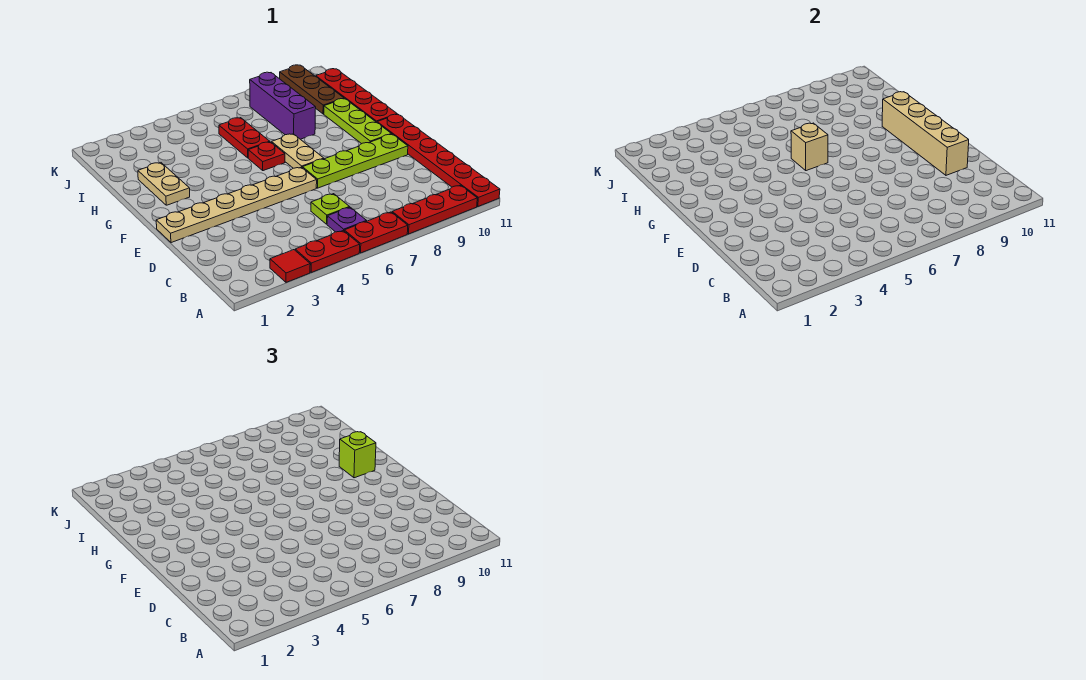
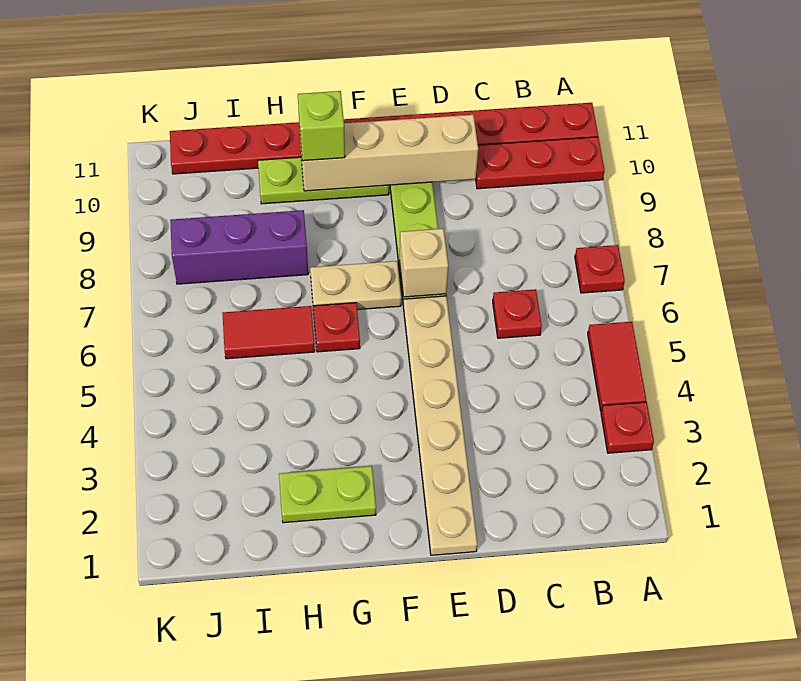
red 1x1 tile [270,250,310,282] -> red 1x1 plate [601,402,654,453]
red 1x2 plate [295,231,360,272] -> red 1x2 tile [588,322,646,411]
red 1x2 plate [344,212,408,253] -> red 1x1 plate [575,245,625,293]
red 1x3 plate [392,185,477,234] -> red 1x3 plate turned to [476,137,605,189]
purple 1x1 plate [327,207,366,232] -> none
lime 1x1 plate [311,194,349,224] -> red 1x1 plate [493,289,542,338]
tan 1x2 plate [138,163,190,205] -> lime 1x2 plate [279,466,376,523]
tan 1x1 brick [791,123,828,171] -> tan 1x1 brick moved to [399,229,448,297]
red 1x2 plate [219,118,270,158] -> red 1x2 tile [223,306,315,359]
brown 1x3 plate [280,65,344,114] -> none

